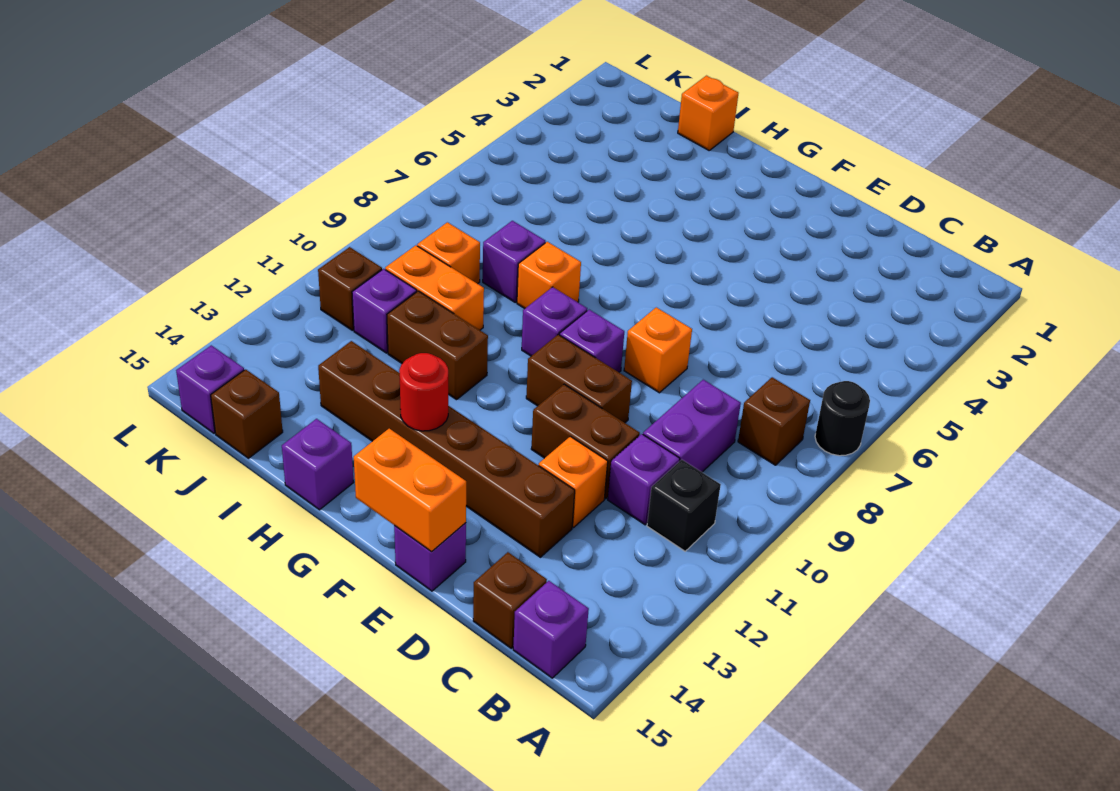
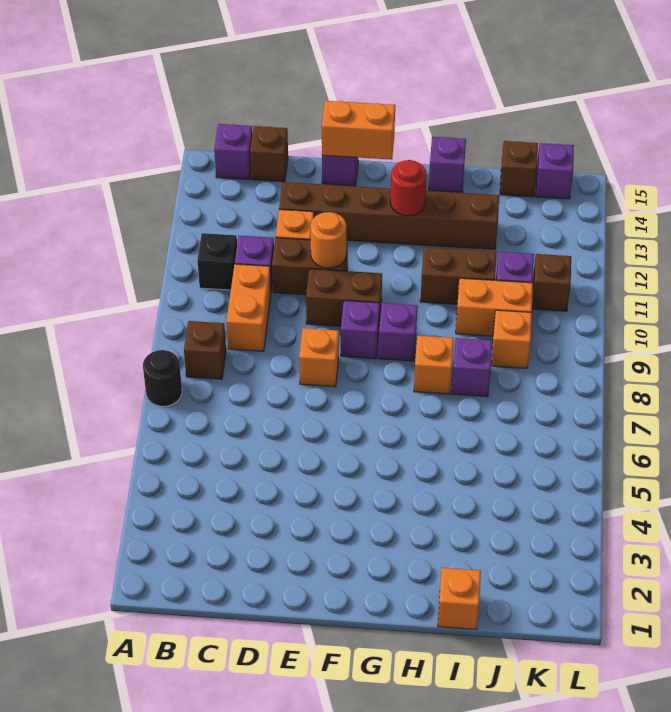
purple 1x2 brick [643,380,741,472] -> orange 1x2 brick [227,264,271,351]
none -> orange 1x1 round brick [310,212,346,268]

